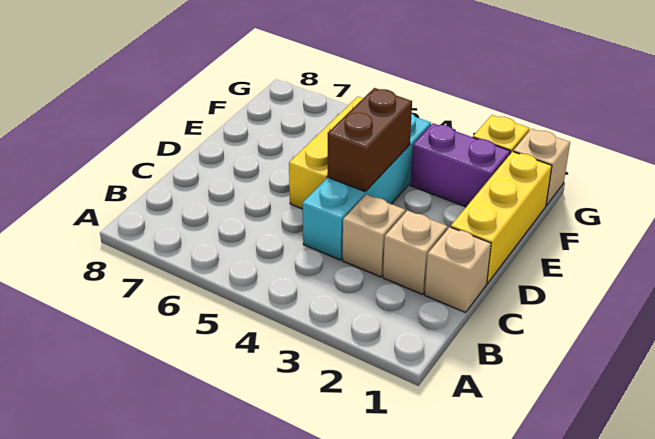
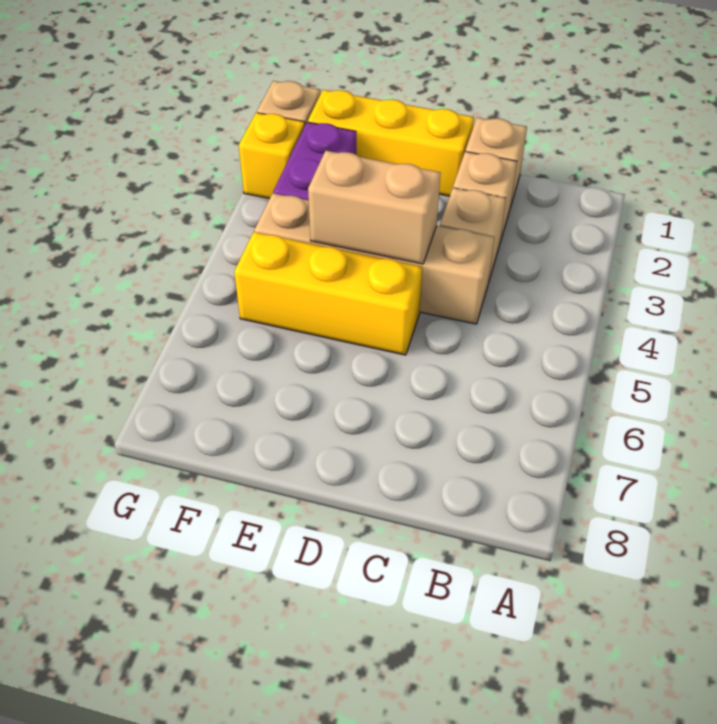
cyan 1x4 brick [303,114,431,260] -> tan 1x4 brick [254,193,494,324]
brown 1x2 brick [328,88,412,192] -> tan 1x2 brick [308,151,441,264]

